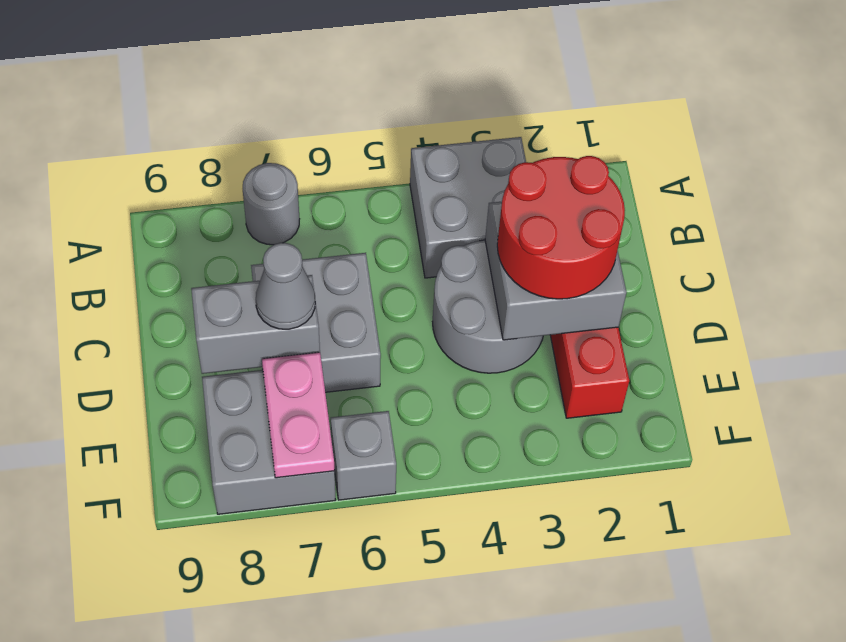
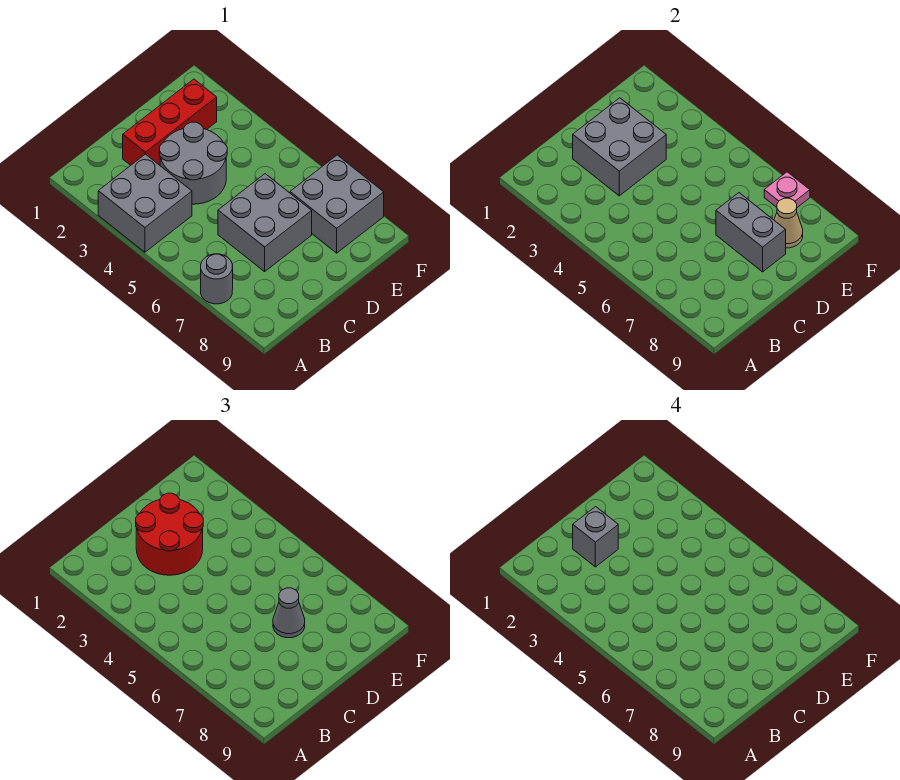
pink 1x2 plate [262,352,334,478] -> pink 1x1 plate [764,172,810,207]
none -> tan 1x1 cone [774,198,803,248]
grey 1x1 brick [331,411,396,500] -> grey 1x1 brick moved to [573,507,618,567]

